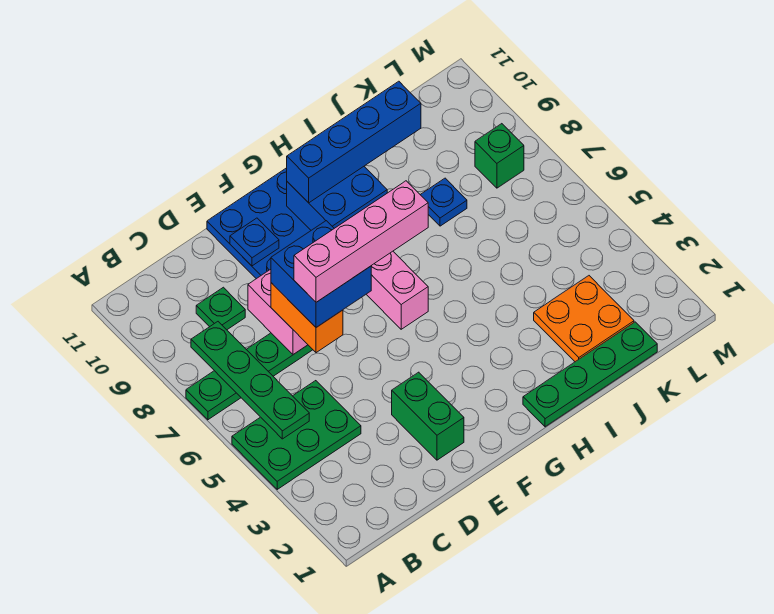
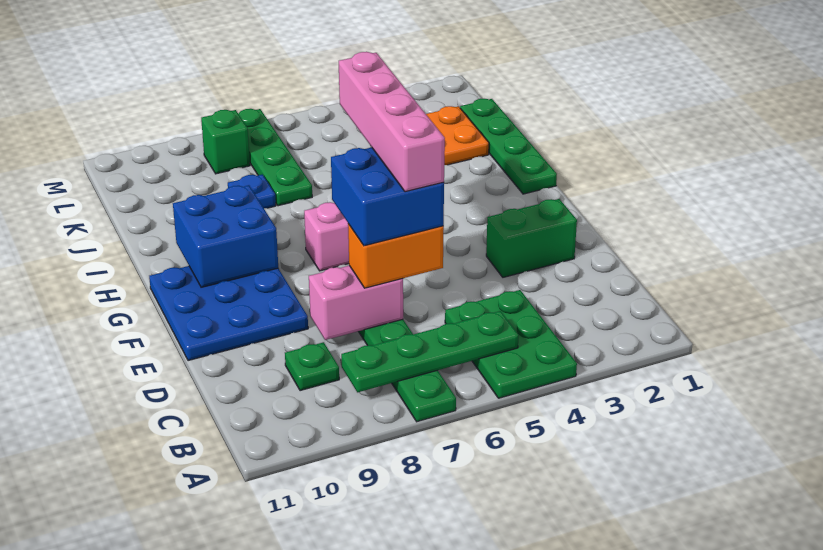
blue 1x1 plate [230,218,279,266] -> none
blue 1x4 brick [287,81,421,203] -> none
none -> green 1x4 plate [238,109,312,206]

